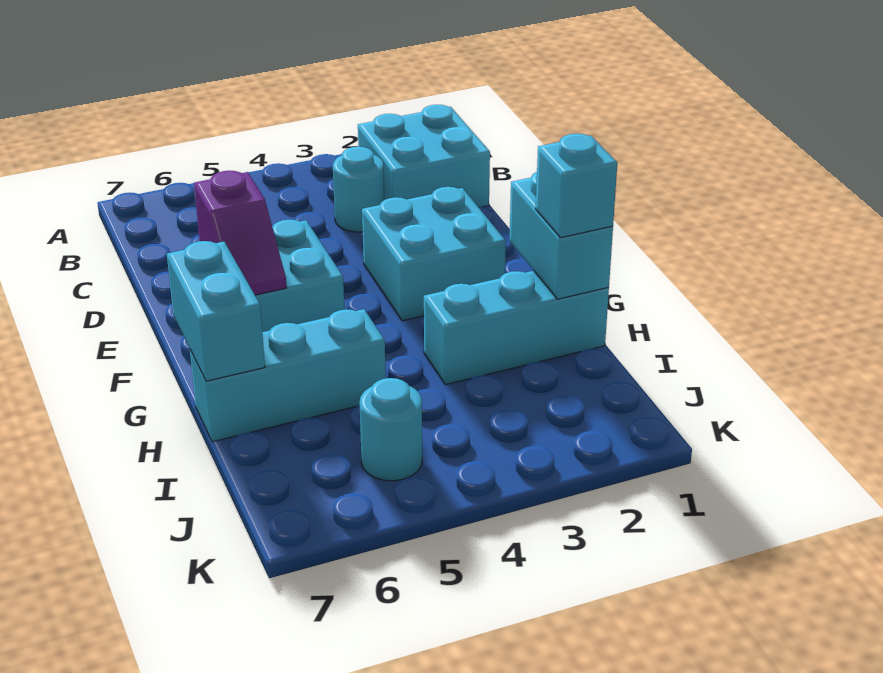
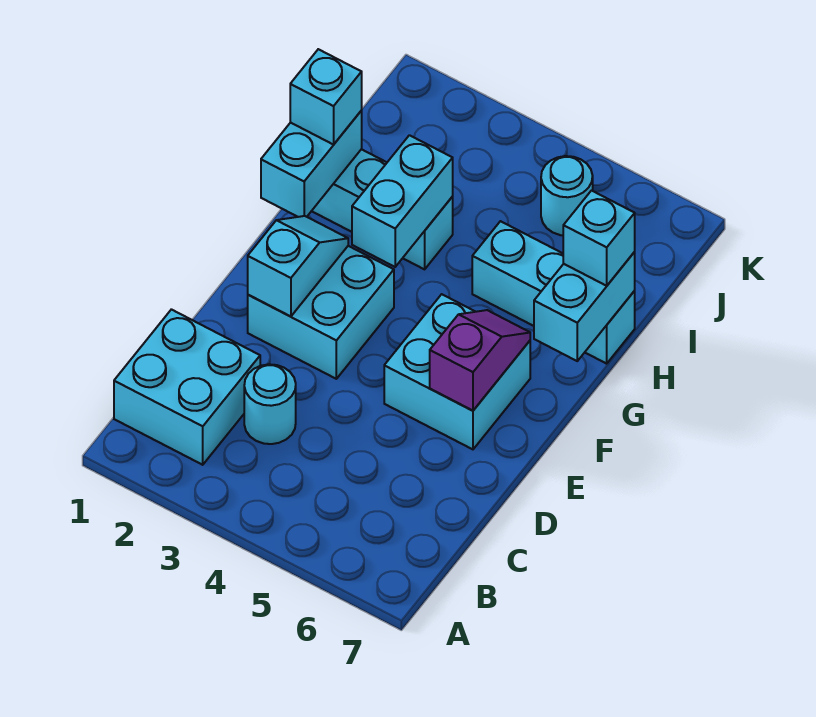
none -> cyan 1x2 slope [248,216,348,317]
none -> cyan 1x2 brick [352,135,453,267]
none -> cyan 1x1 brick [563,191,635,286]

